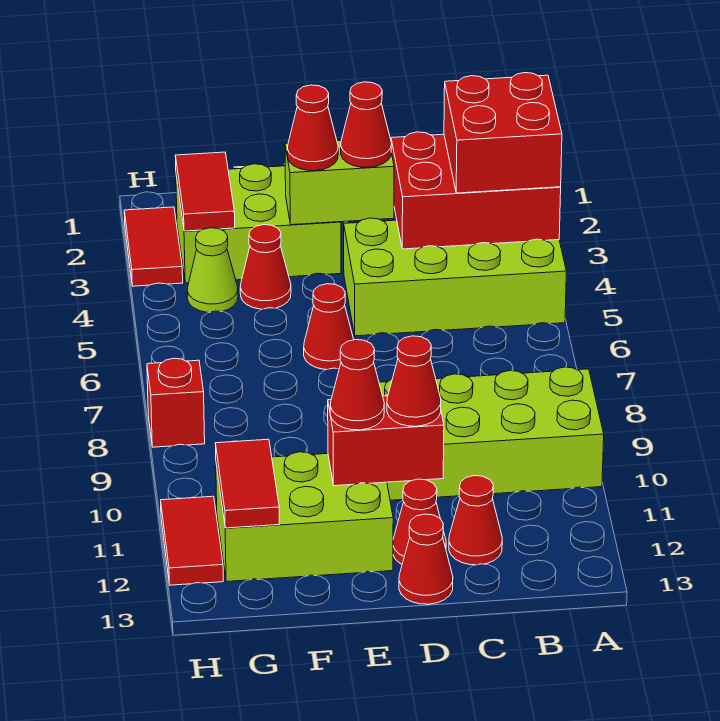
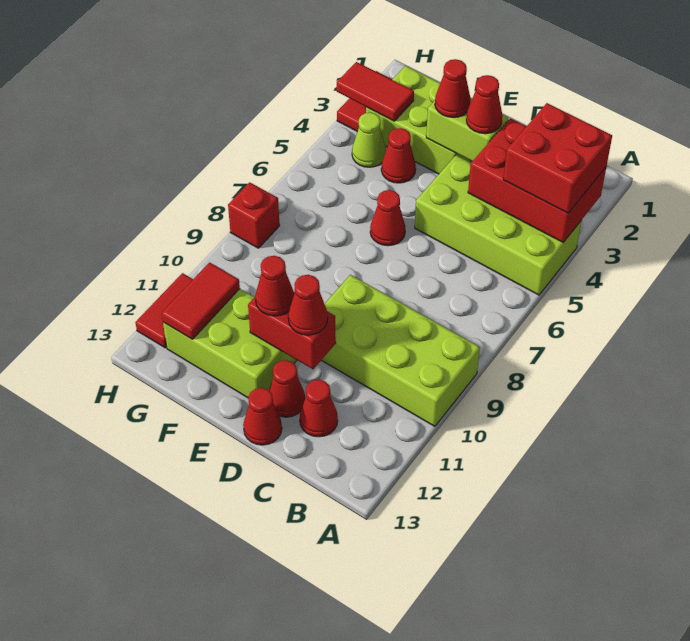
red 1x2 tile [175,152,235,231] -> red 1x2 tile turned to [337,62,414,121]

